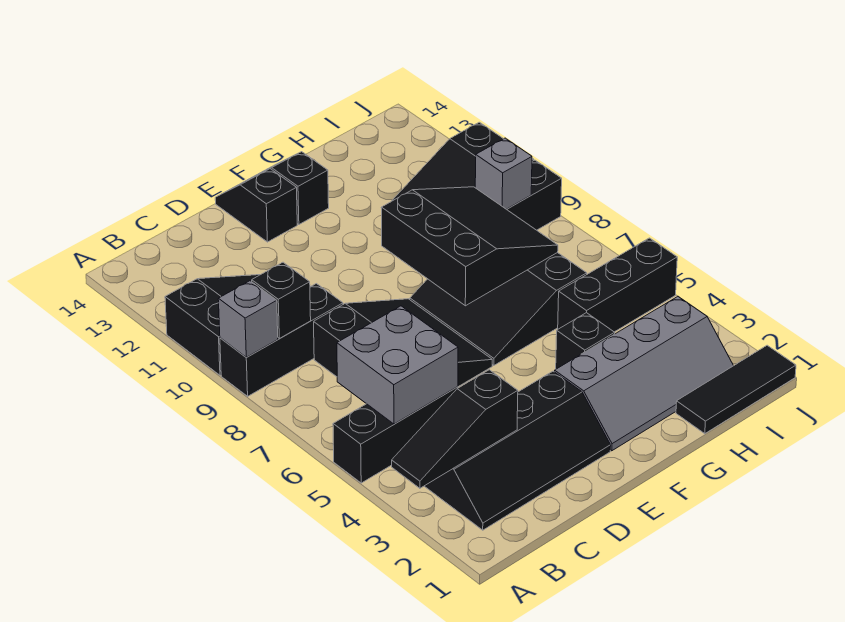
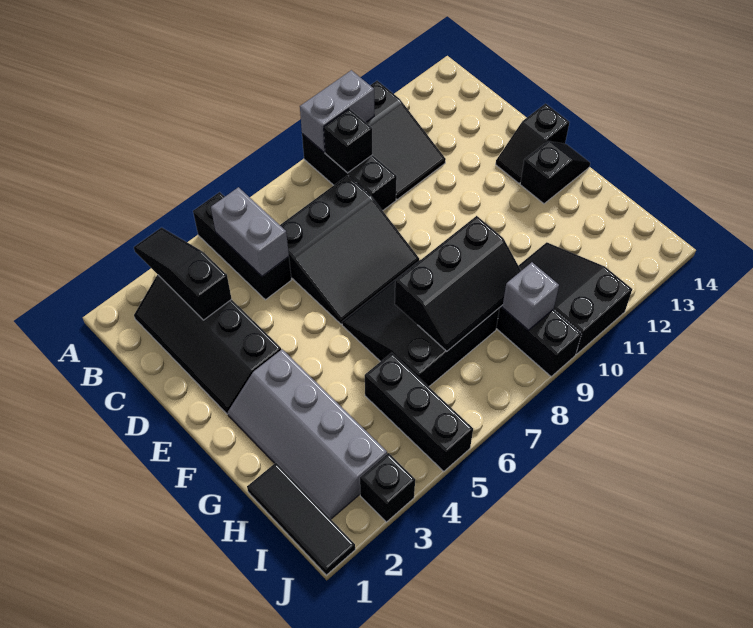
grey 1x1 brick [218,281,278,357] -> grey 1x2 brick [300,70,374,152]
grey 2x2 brick [337,306,458,424] -> grey 1x2 brick [211,187,289,276]
black 1x2 slope [215,169,297,242] -> black 1x2 slope turned to [496,104,570,183]
black 3x3 slope [381,187,558,306] -> black 2x3 slope [395,216,521,351]
black 1x1 brick [556,313,615,369] -> black 1x1 brick moved to [360,453,415,522]

